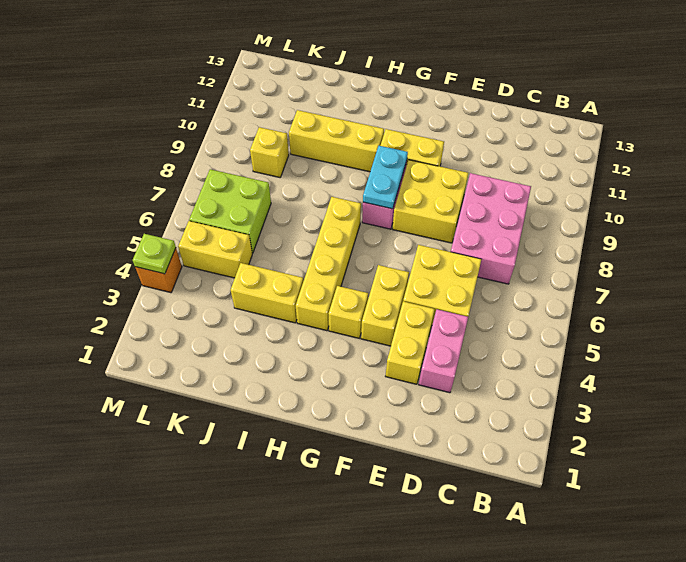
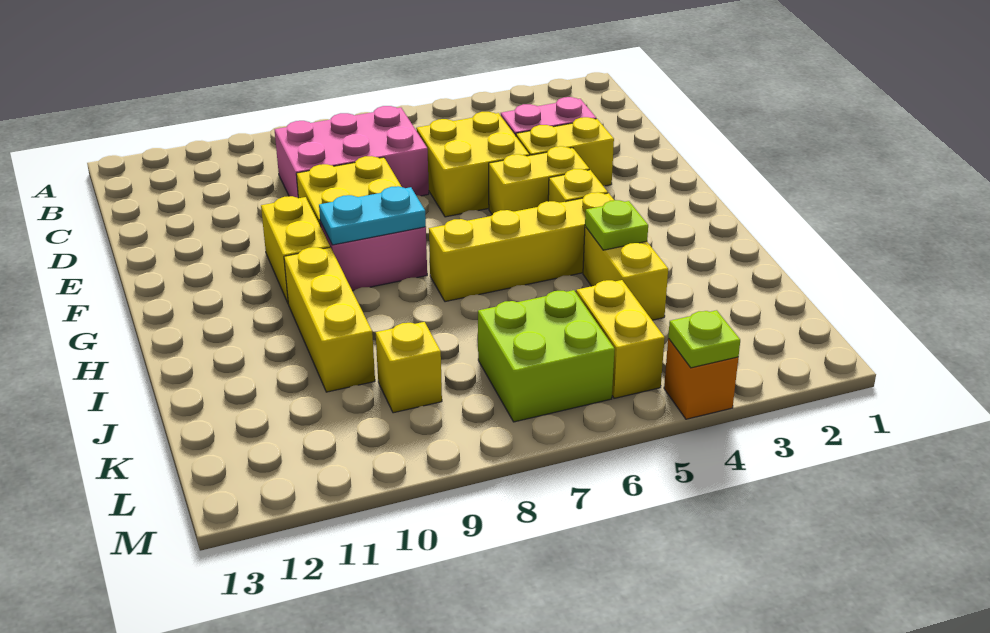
none -> lime 1x1 plate [585,200,648,250]

